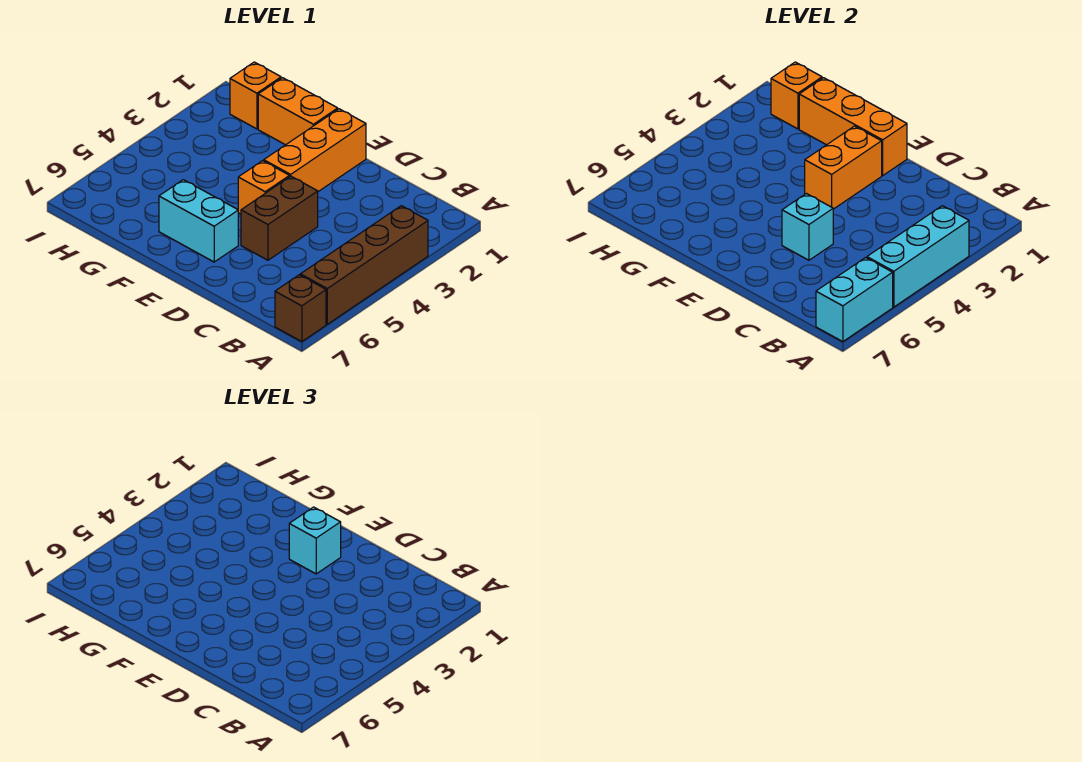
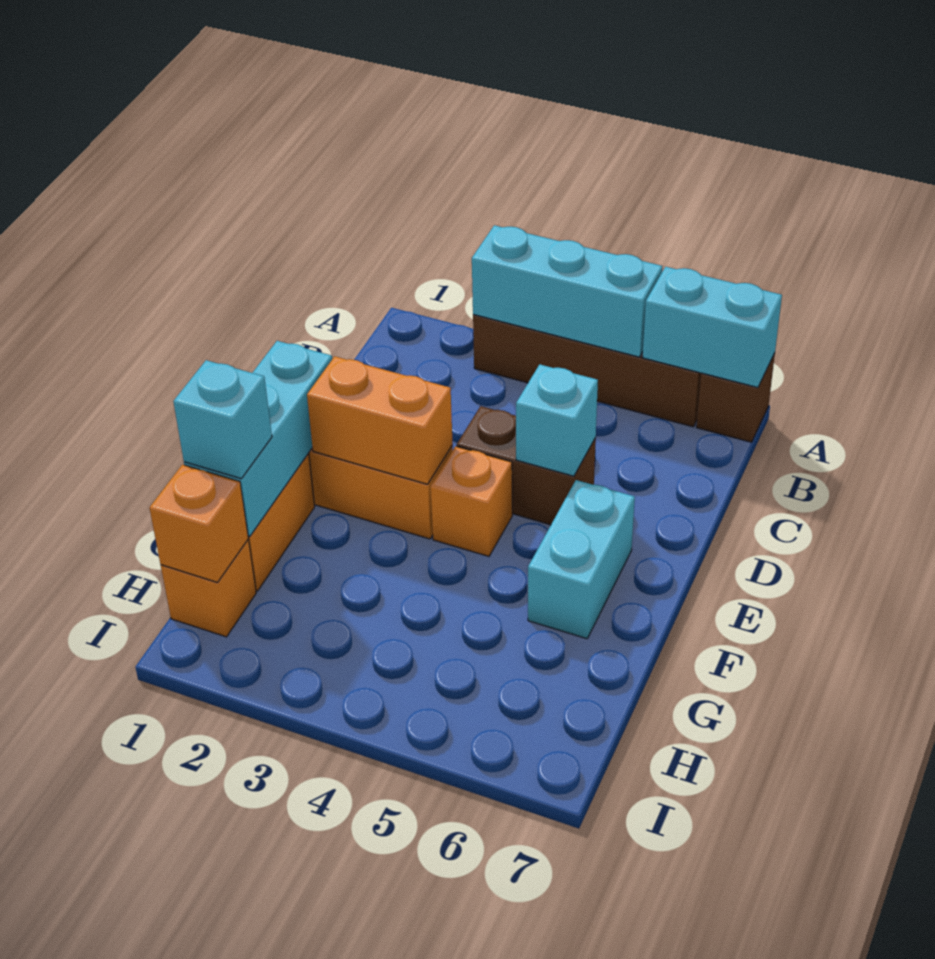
orange 1x3 brick [799,78,907,176] -> cyan 1x3 brick [184,341,332,537]
cyan 1x1 brick [289,507,341,574] -> cyan 1x1 brick moved to [173,360,272,479]

